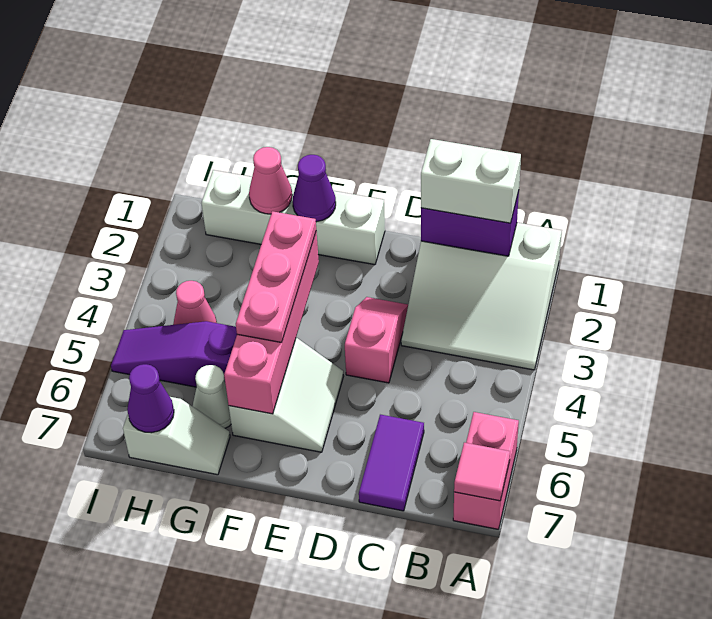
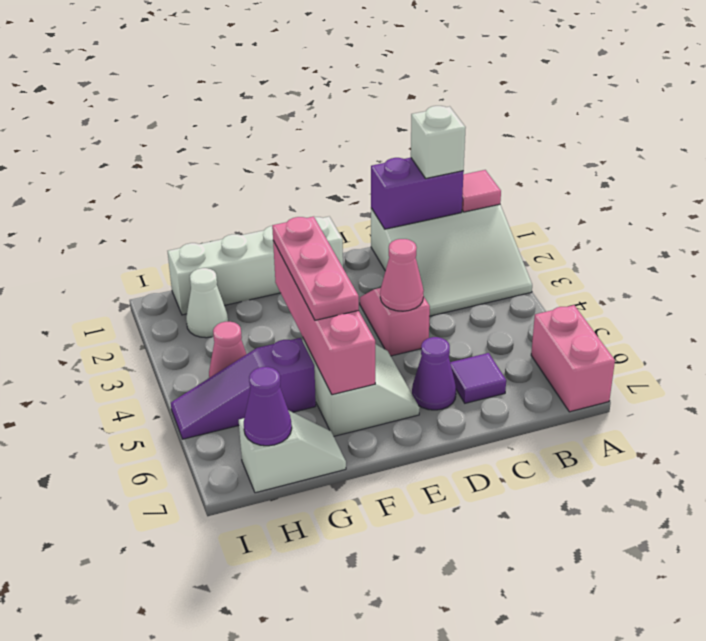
pink 1x1 tile [454,443,510,501] -> pink 1x1 tile moved to [462,170,501,212]
white 1x2 brick [421,139,521,223] -> white 1x1 brick [411,106,466,178]
purple 1x2 tile [359,415,424,511] -> purple 1x1 tile [450,353,506,403]
purple 1x1 cone [293,155,336,222] -> purple 1x1 cone moved to [412,337,456,410]
pink 1x1 cone [249,147,292,214] -> pink 1x1 cone moved to [380,239,424,311]
white 1x1 cone [193,365,231,428] -> white 1x1 cone moved to [186,268,228,338]

